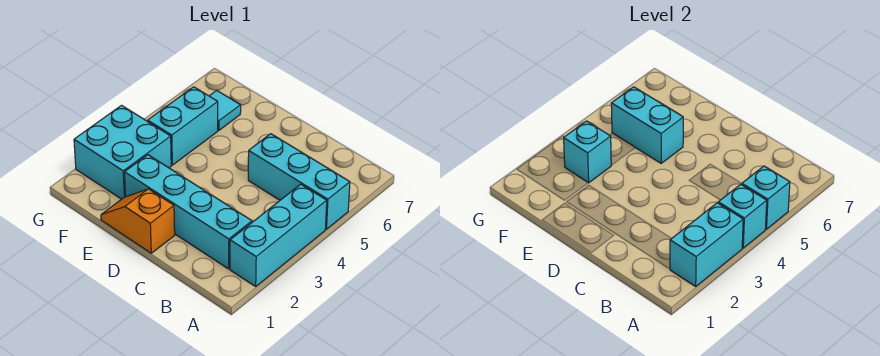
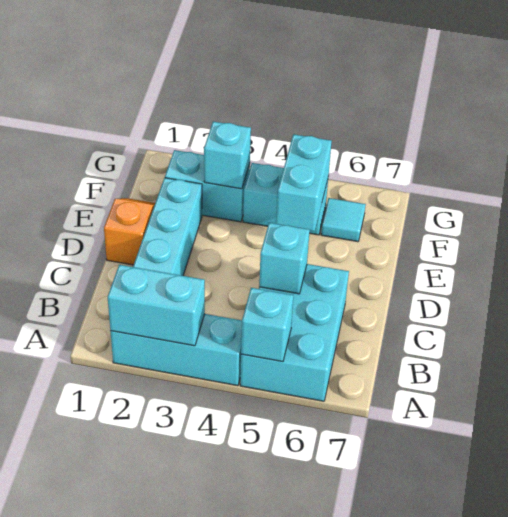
cyan 1x1 brick [718,184,767,248] -> cyan 1x1 brick moved to [259,223,310,294]
cyan 1x3 brick [248,134,350,229] -> cyan 2x3 brick [240,264,349,401]
cyan 2x2 brick [74,105,171,199] -> cyan 1x2 brick [165,150,250,222]

